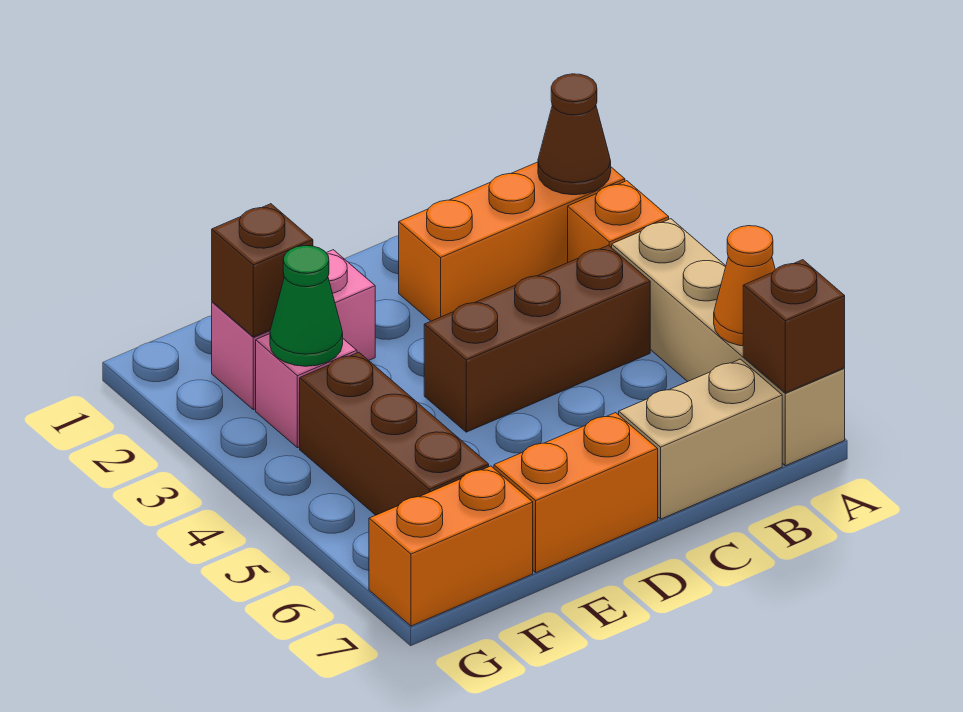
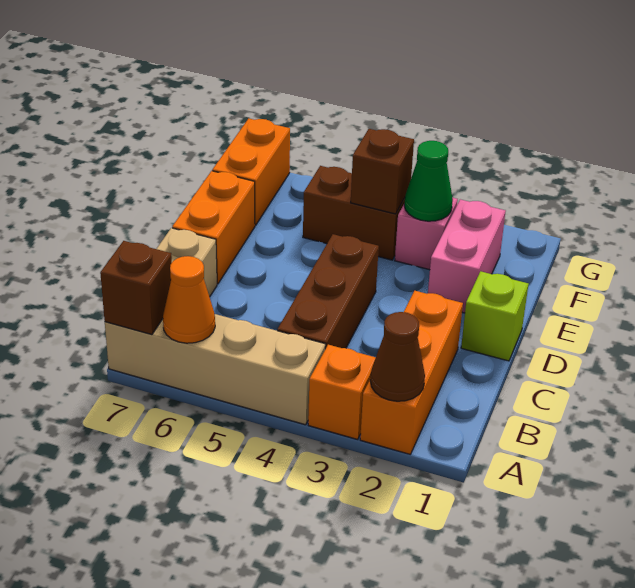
none -> lime 1x1 brick [461,271,528,361]
brown 1x1 brick [212,204,313,337] -> brown 1x1 brick moved to [351,129,414,214]
brown 1x3 brick [300,352,489,515] -> brown 1x2 brick [303,166,405,260]

